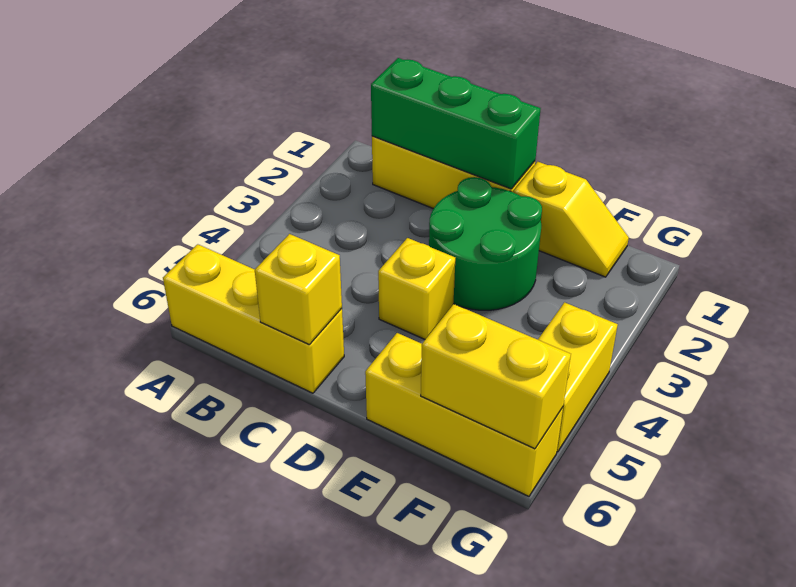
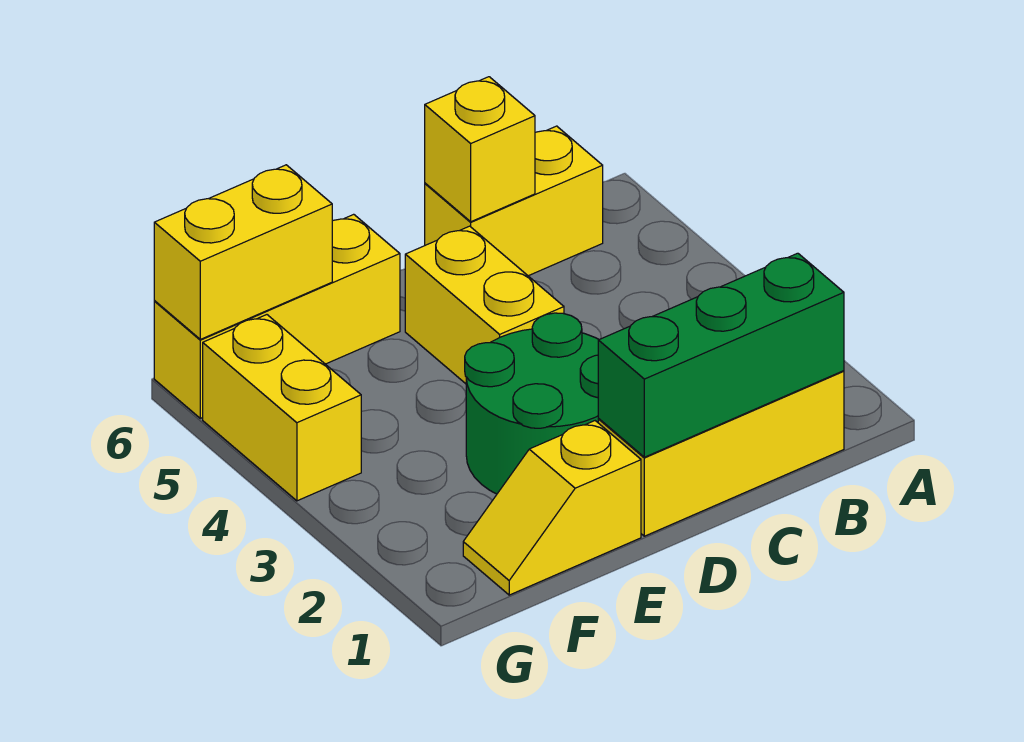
yellow 1x3 brick [163,244,344,393] -> yellow 1x2 brick [425,126,603,276]
yellow 1x1 brick [378,238,455,339] -> yellow 1x2 brick [405,226,564,384]

